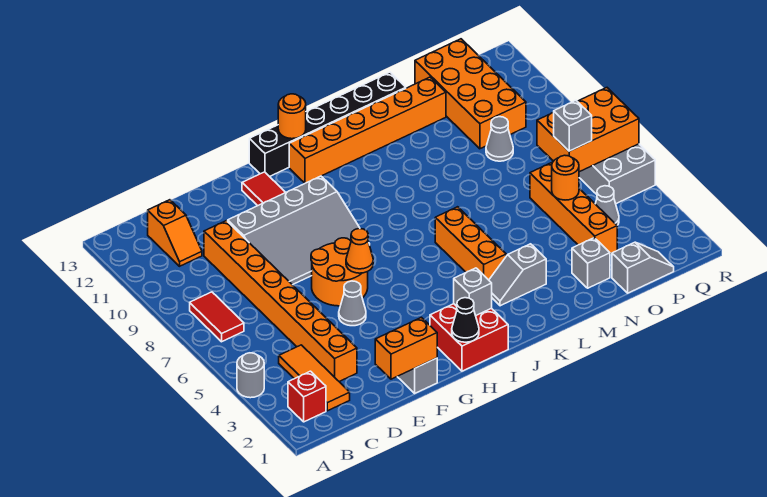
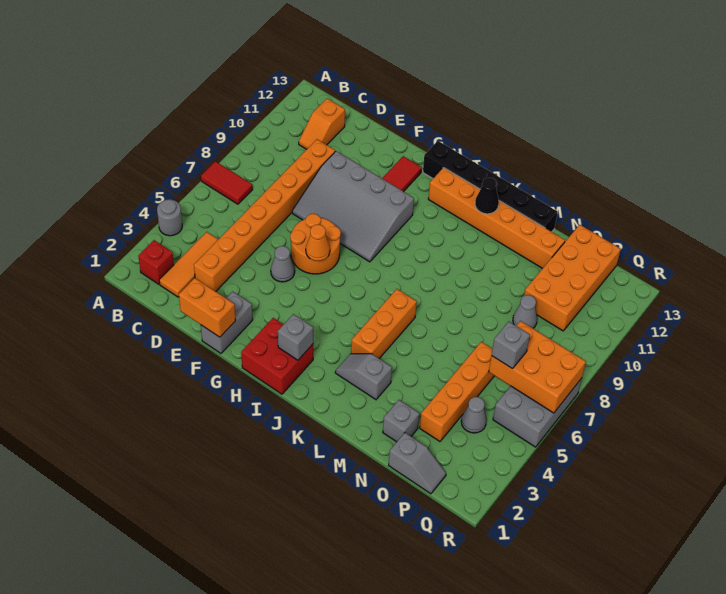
red 1x2 tile [190,292,244,342] -> red 1x2 tile turned to [201,161,252,204]
black 1x1 cone [452,298,479,342] -> black 1x1 cone moved to [475,178,499,214]
orange 1x1 round brick [278,94,306,139] -> none
orange 1x1 round brick [552,155,579,200] -> none

